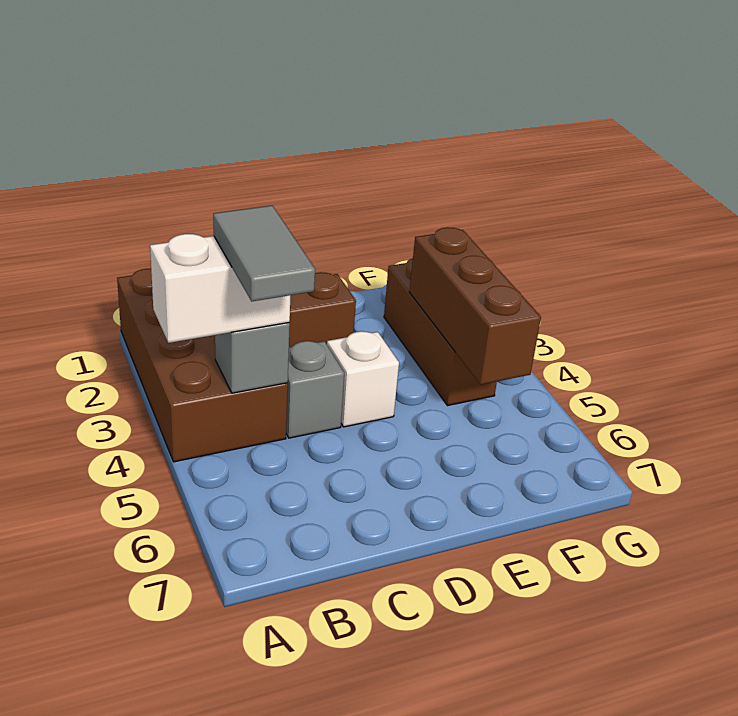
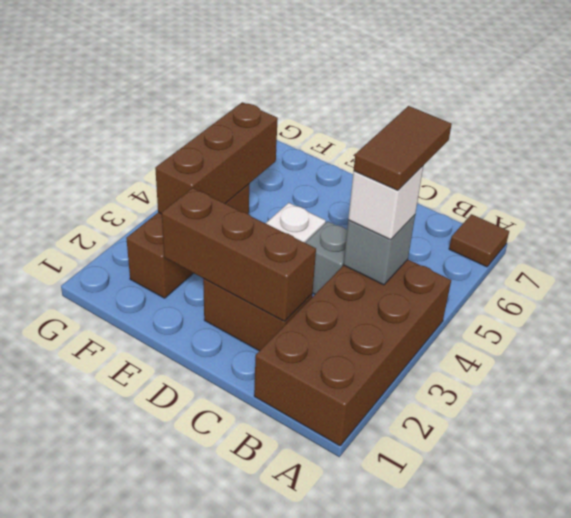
white 1x2 brick [150,234,290,343] -> white 1x1 brick [348,166,423,240]
none -> brown 1x1 tile [449,214,509,267]
grey 1x2 tile [213,206,315,301] -> brown 1x2 tile [354,106,452,190]
none -> brown 1x3 brick [162,188,316,321]

